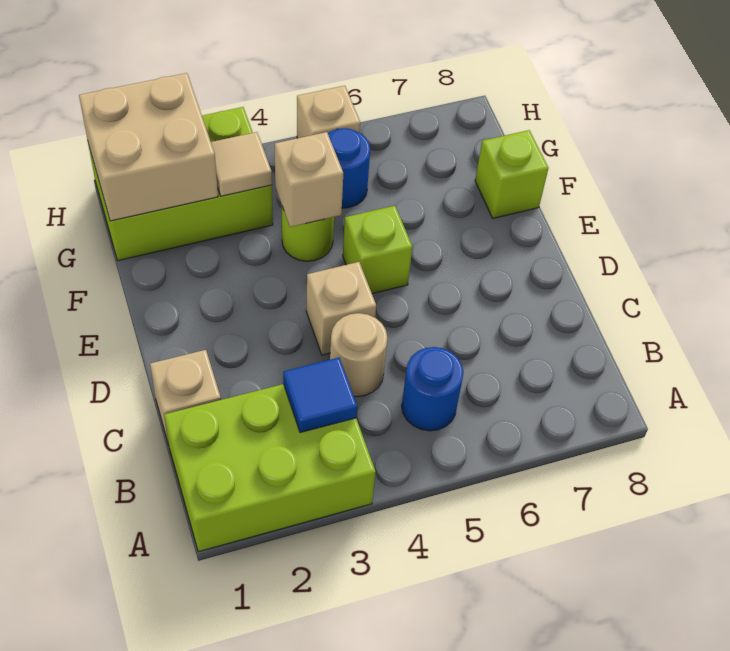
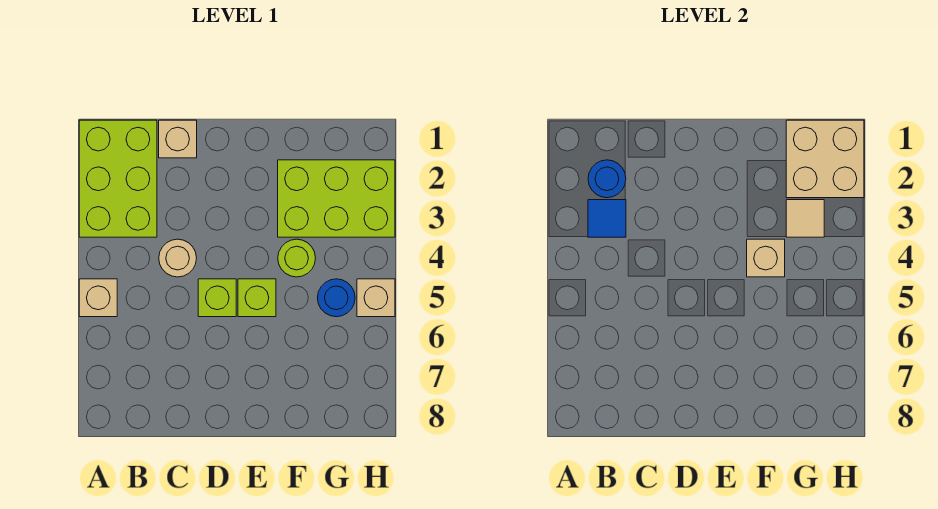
blue 1x1 round brick [402,347,463,431] -> blue 1x1 round brick moved to [588,160,626,198]
tan 1x1 brick [306,262,376,355] -> tan 1x1 brick moved to [79,279,117,317]
lime 1x1 brick [475,130,548,218] -> lime 1x1 brick moved to [198,279,236,317]
lime 2x3 brick [88,107,273,261] -> lime 2x3 brick turned to [278,160,395,237]

